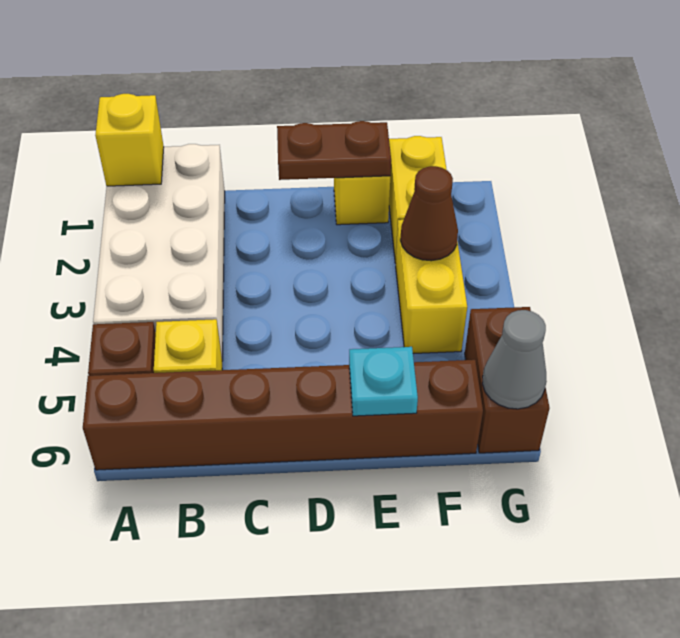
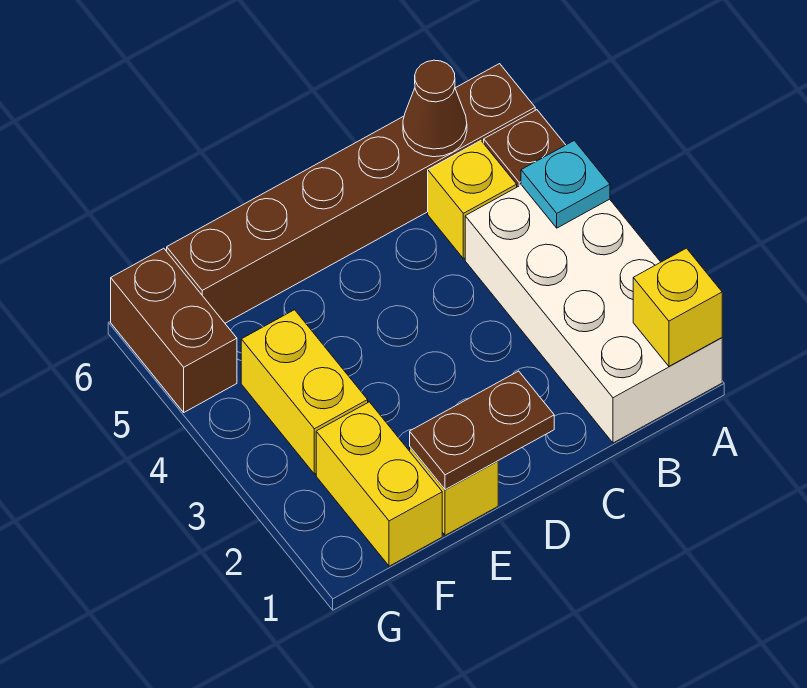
cyan 1x1 plate [349,347,418,416] -> cyan 1x1 plate moved to [521,141,610,228]
brown 1x1 cone [400,166,458,261] -> brown 1x1 cone moved to [403,60,467,157]
grey 1x1 cone [482,310,547,409] -> none

